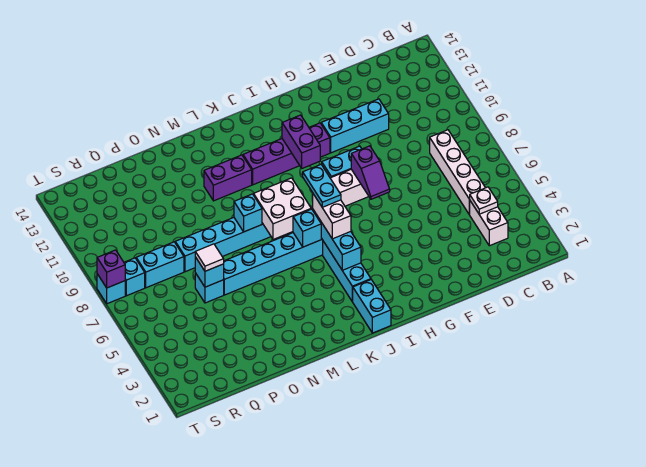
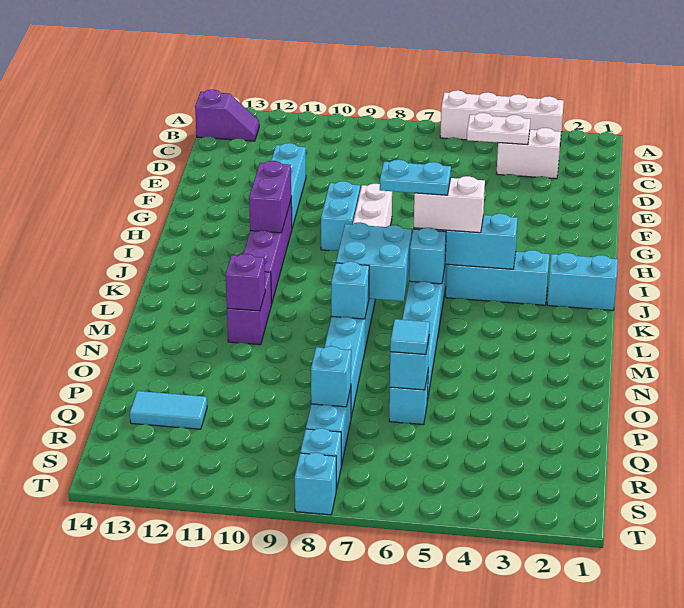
white 1x1 plate [470,187,498,214] -> white 1x2 plate [467,113,530,145]
white 1x4 brick [430,130,485,214] -> white 1x4 brick moved to [440,90,564,143]
purple 1x2 slope [351,146,390,199] -> purple 1x2 slope moved to [195,90,259,141]
purple 1x2 brick [282,115,320,168] -> purple 1x2 brick turned to [249,161,291,233]
white 2x2 brick [254,178,311,239] -> cyan 2x2 brick [336,223,412,301]
white 1x1 tile [195,244,224,271] -> cyan 1x1 tile [390,319,430,355]
none -> cyan 1x1 brick [311,346,351,407]
none -> cyan 1x2 tile [130,391,207,429]
purple 1x1 brick [97,250,125,288] -> purple 1x1 brick moved to [225,254,265,311]

